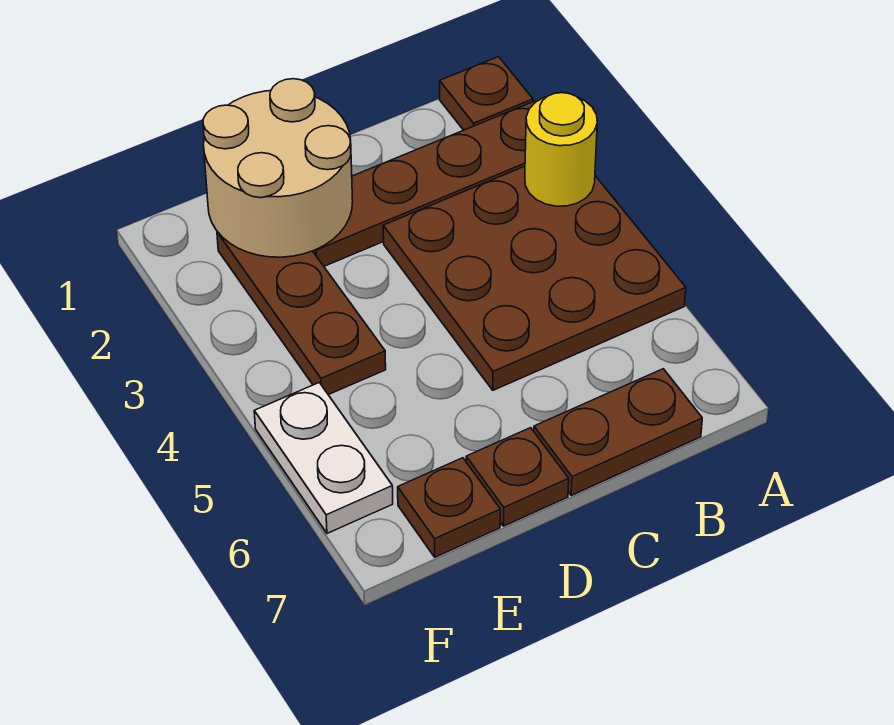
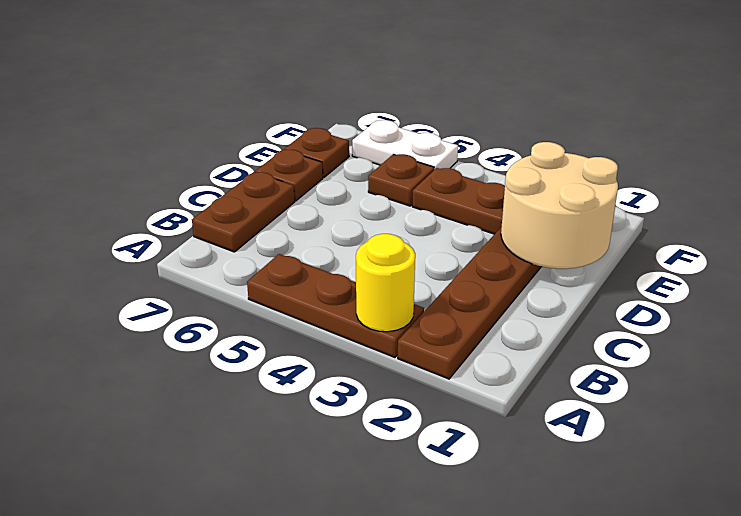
brown 1x1 plate [440,57,533,130] -> brown 1x1 plate moved to [368,154,434,206]
brown 3x3 plate [383,166,686,390] -> brown 1x3 plate [247,254,424,357]

